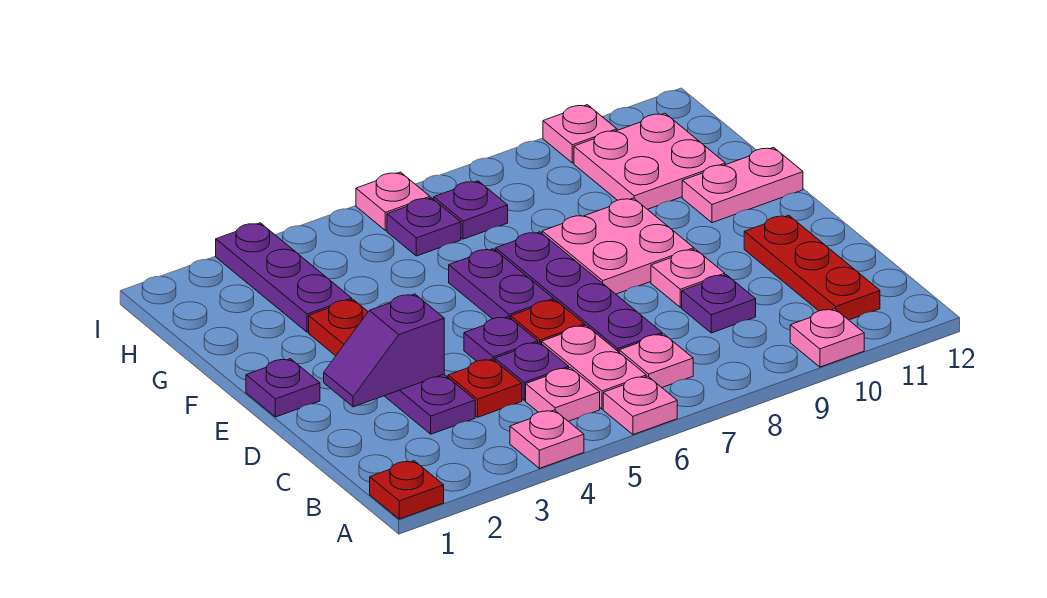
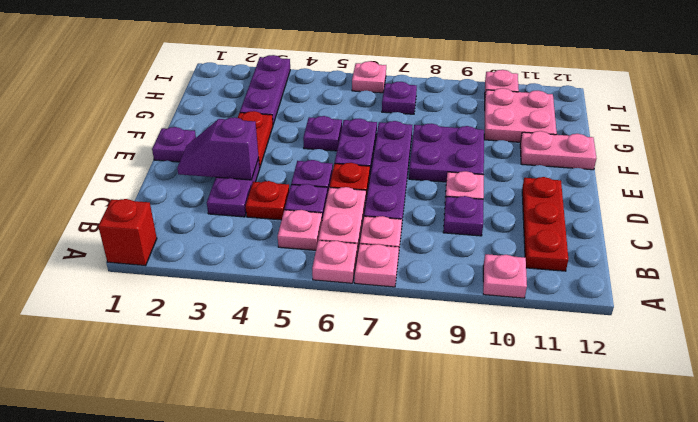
red 1x1 plate [370,461,444,519] -> red 1x1 brick [98,199,157,266]
pink 1x1 plate [510,410,584,468] -> pink 1x1 plate moved to [355,244,399,287]
pink 2x2 plate [542,198,694,294] -> purple 2x2 plate [409,124,484,182]
purple 1x1 plate [387,198,461,256] -> purple 1x1 plate moved to [303,116,342,151]

